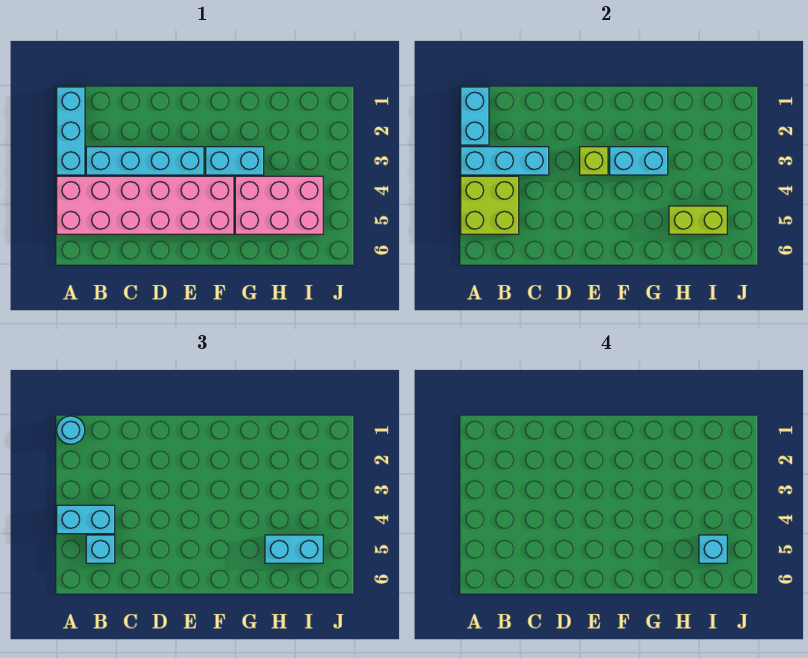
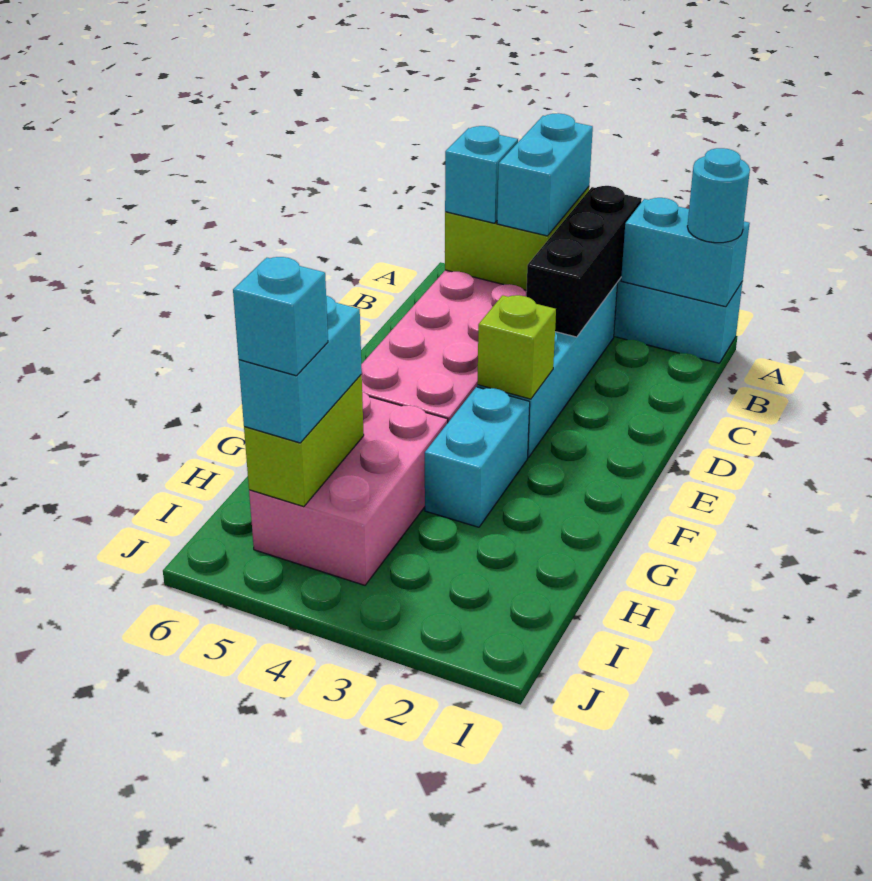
cyan 1x3 brick [461,147,549,175] -> black 1x3 brick [526,186,642,337]
cyan 1x2 brick [610,147,668,175] -> none

